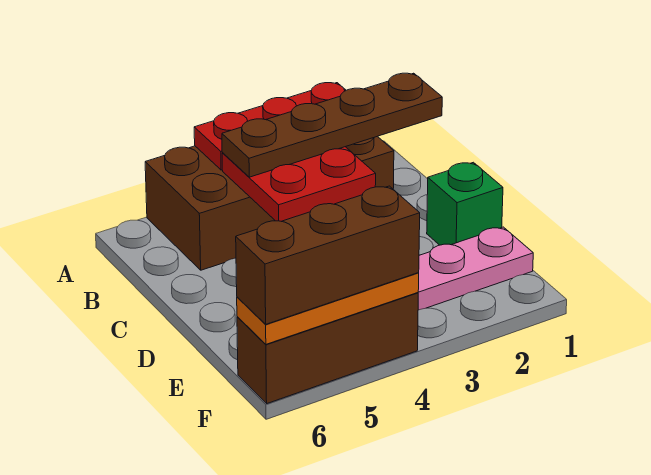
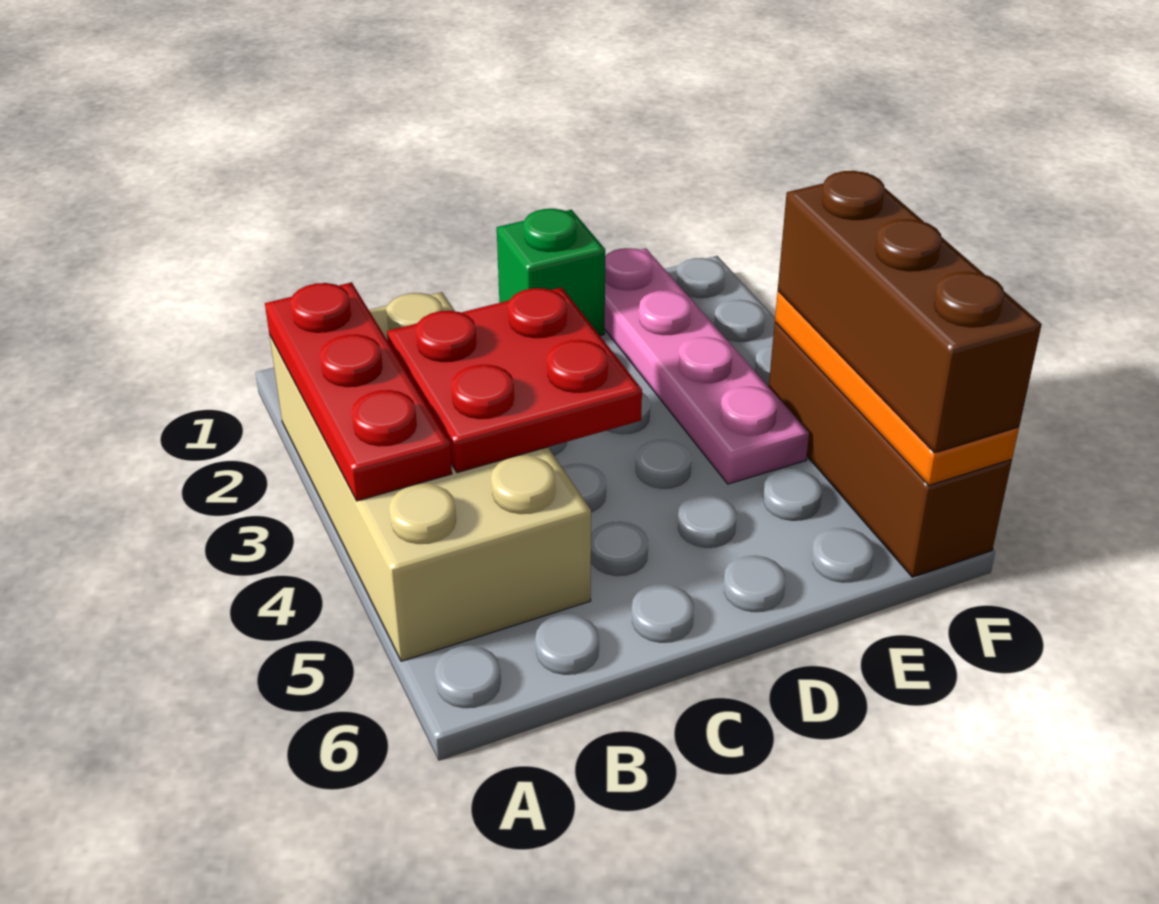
brown 2x4 brick [145,136,394,270] -> tan 2x4 brick [269,292,591,661]
brown 1x4 plate [222,73,442,177] -> none

